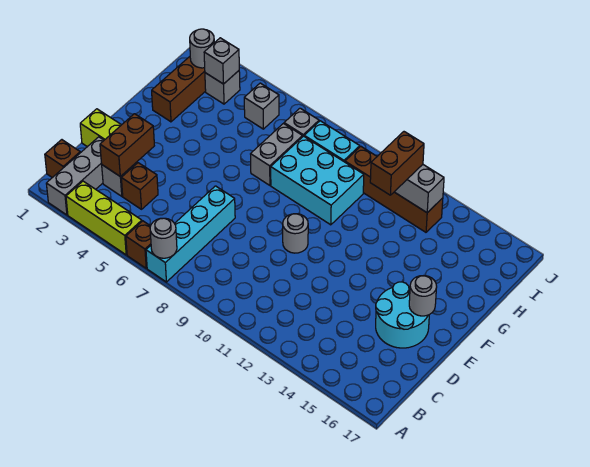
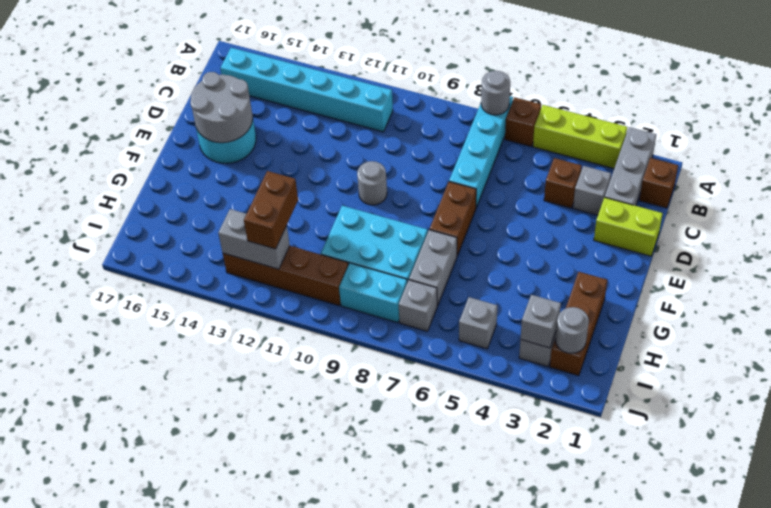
none -> cyan 1x6 brick [220,48,393,132]
brown 1x2 brick [100,114,154,177] -> brown 1x2 brick moved to [430,182,476,256]
grey 1x1 round brick [409,275,437,316] -> grey 2x2 round brick [190,72,253,143]

